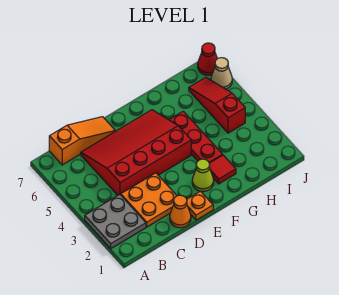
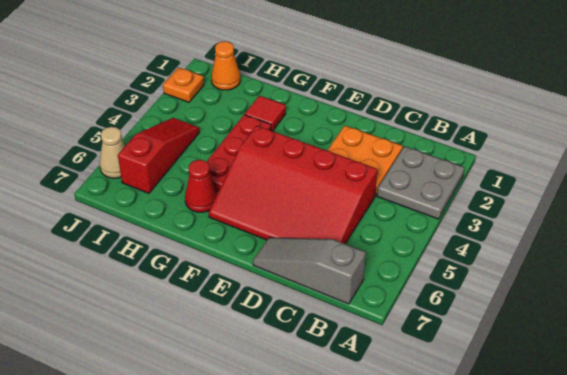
orange 1x3 slope [49,117,115,165] -> grey 1x3 slope [253,237,366,304]
orange 1x1 cone [170,195,191,228] -> orange 1x1 cone moved to [211,41,240,90]
orange 1x1 plate [187,191,213,220] -> orange 1x1 plate moved to [163,67,204,102]
lime 1x1 cone [192,159,214,191] -> none
red 1x3 slope [189,77,245,133] -> red 1x3 slope turned to [118,118,200,193]
red 1x1 cone [198,43,217,75] -> red 1x1 cone moved to [185,160,217,212]

